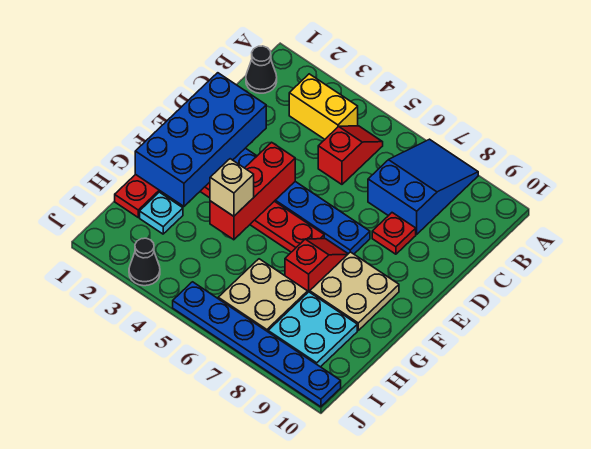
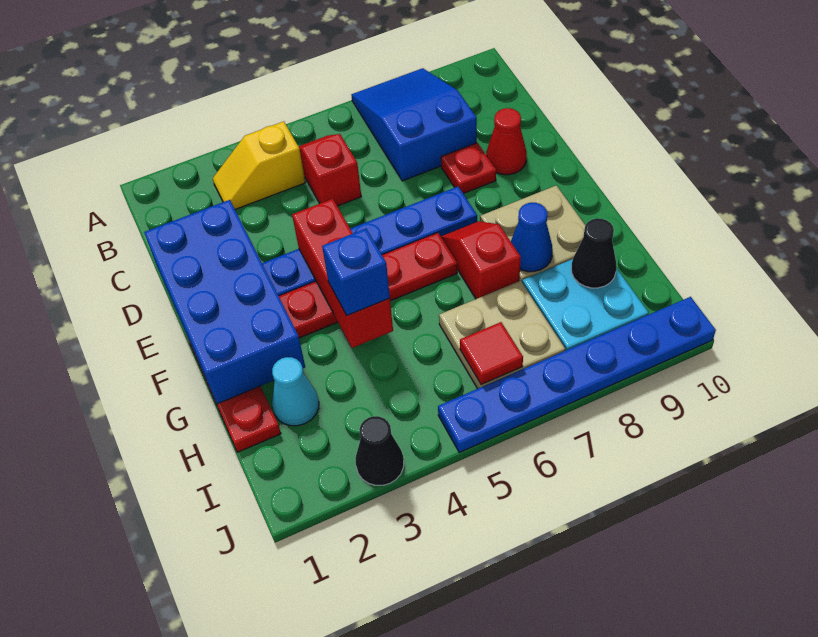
black 1x1 cone [246,46,277,93] -> black 1x1 cone moved to [571,218,617,288]
yellow 1x2 brick [289,74,358,139] -> yellow 1x2 slope [213,121,306,209]
none -> red 1x1 cone [486,108,527,175]
tan 1x1 brick [210,159,254,216] -> blue 1x1 brick [322,229,390,315]
none -> blue 1x1 cone [511,202,553,272]
cyan 1x1 plate [140,192,183,234] -> cyan 1x1 cone [272,357,319,426]
none -> red 1x1 tile [460,322,523,385]

